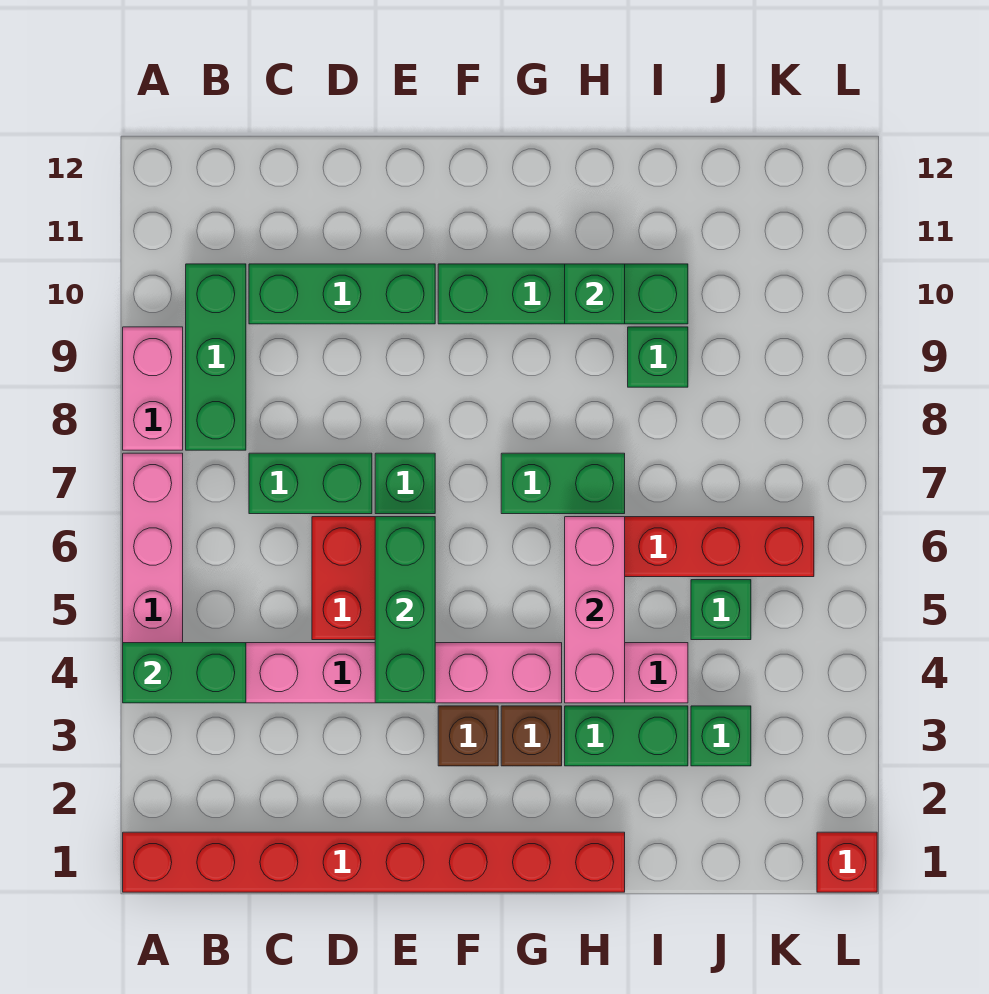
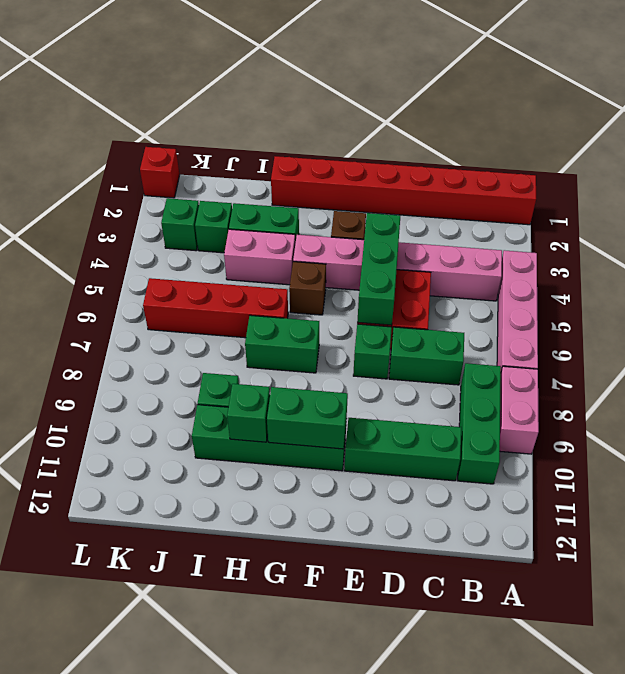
green 1x2 brick [123,643,246,703] -> green 1x2 brick moved to [267,387,348,449]
brown 1x1 brick [501,706,562,766] -> brown 1x1 brick moved to [289,262,326,315]
pink 1x3 brick [565,517,625,703] -> none
green 1x1 brick [691,580,751,640] -> green 1x1 brick moved to [161,198,199,251]

